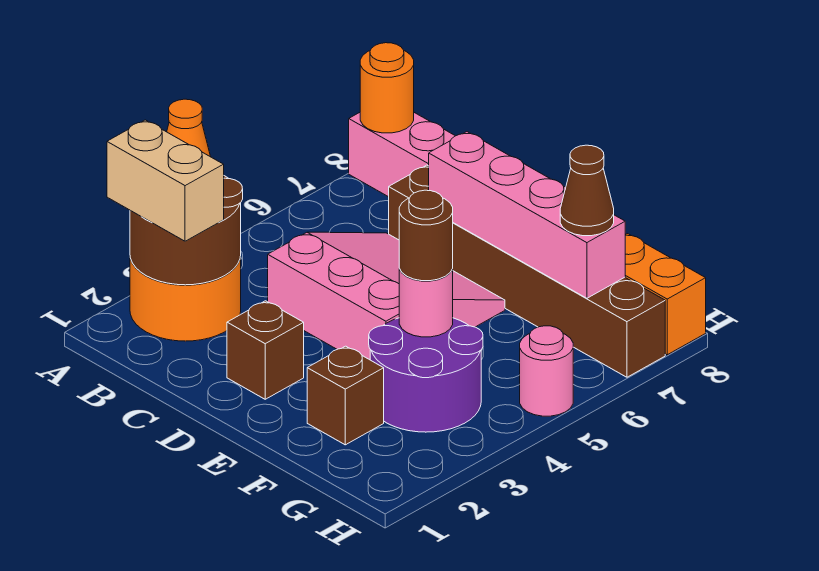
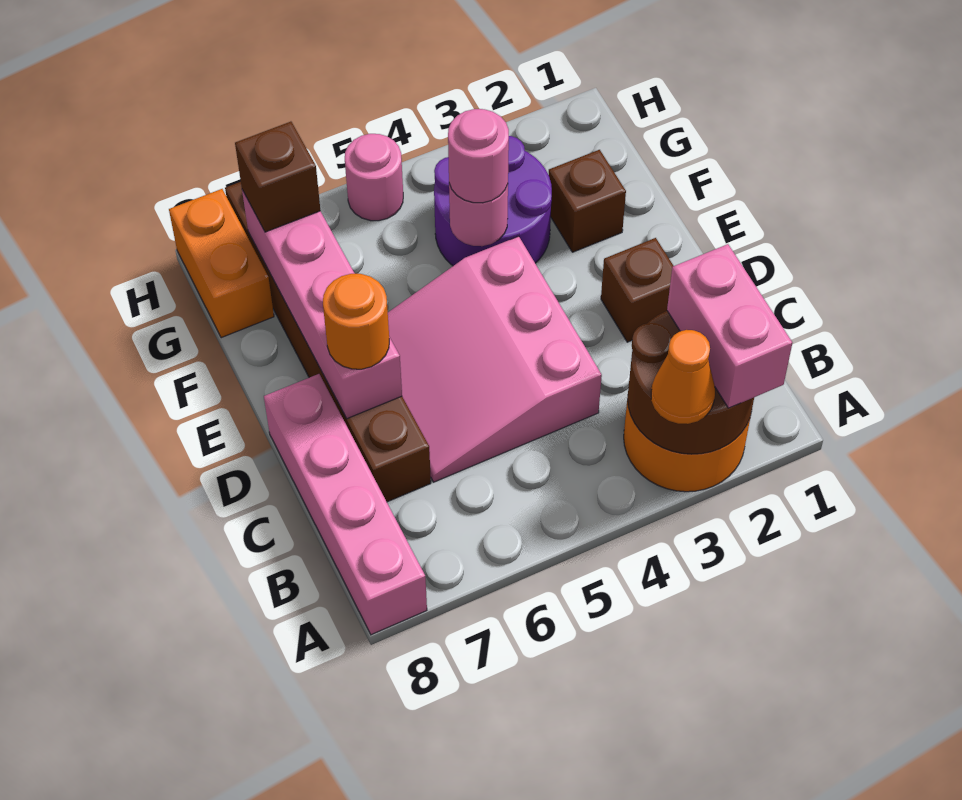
tan 1x2 brick [107,120,224,241] -> pink 1x2 brick [667,244,792,408]
orange 1x1 round brick [360,43,414,133] -> orange 1x1 round brick moved to [323,274,389,369]
brown 1x1 round brick [399,190,453,281] -> pink 1x1 round brick [448,109,509,203]
brown 1x1 cone [560,145,614,236] -> brown 1x1 brick [235,122,320,232]

